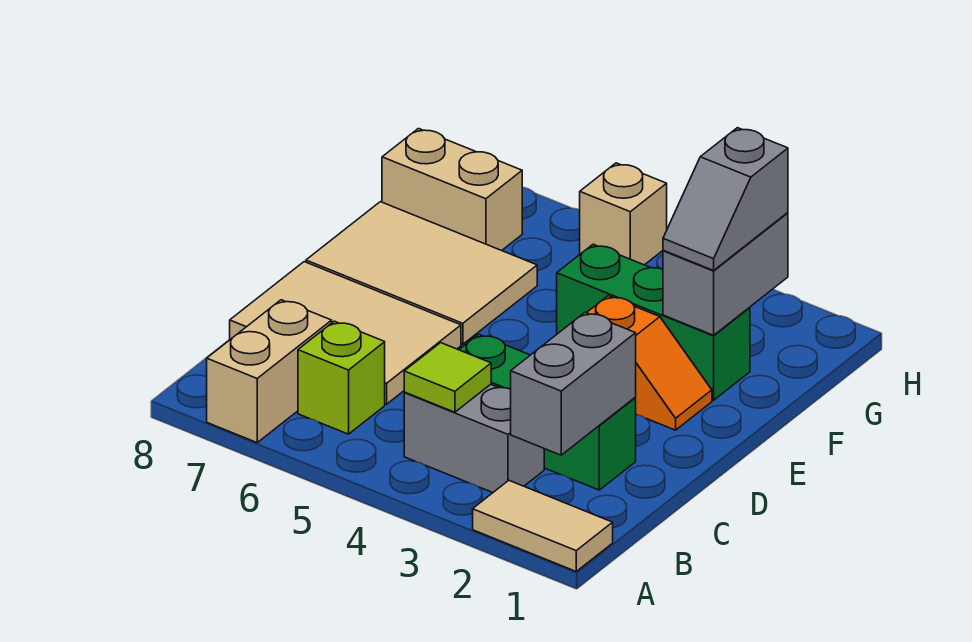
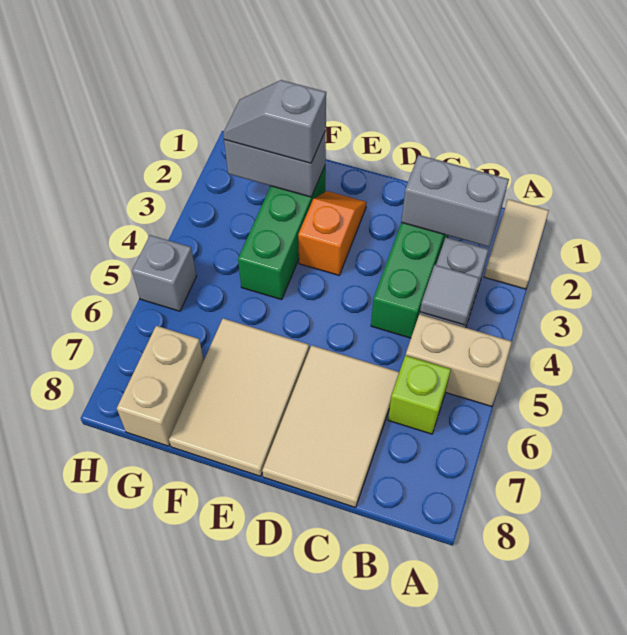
tan 1x2 brick [207,300,332,443] -> tan 1x2 brick moved to [406,314,512,407]
lime 1x1 tile [404,343,491,412] -> grey 1x1 tile [420,265,479,325]
grey 1x2 slope [663,128,788,270] -> grey 1x2 slope turned to [223,80,326,163]
tan 1x1 brick [580,163,667,265] -> grey 1x1 brick [132,235,197,311]

